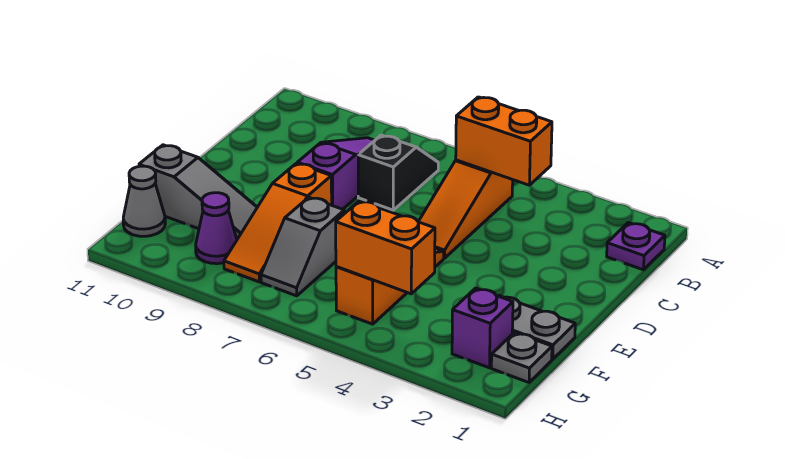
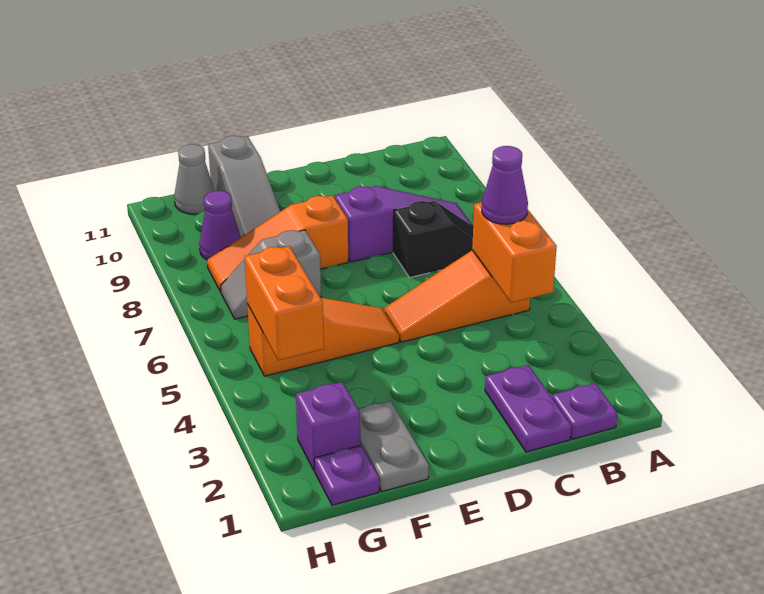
none -> purple 1x1 cone [482,146,528,224]
none -> purple 1x2 plate [485,365,571,452]
grey 1x1 plate [491,332,552,382] -> purple 1x1 plate [314,445,379,505]

